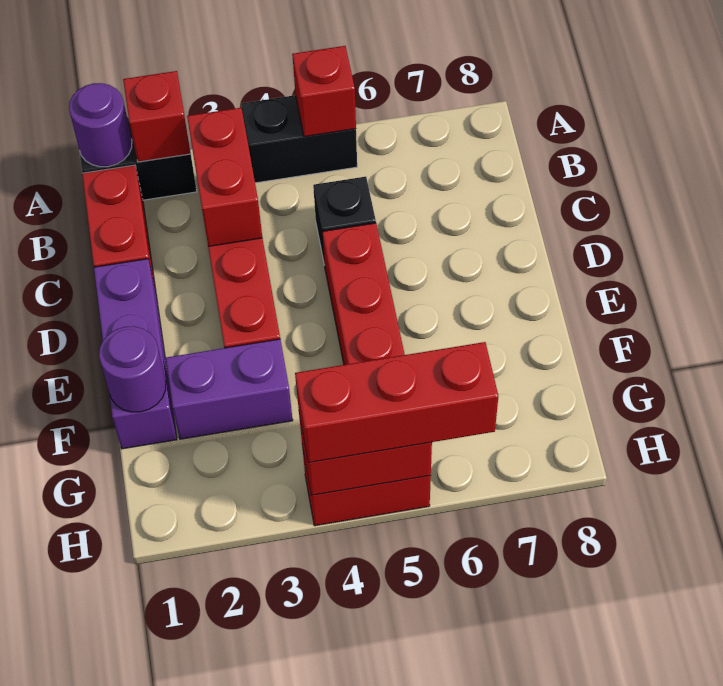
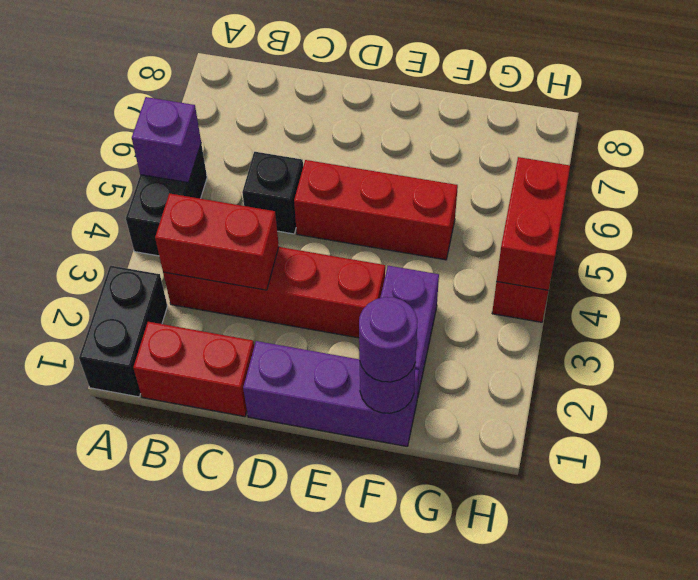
purple 1x1 round brick [69,83,132,167] -> purple 1x1 round brick moved to [359,297,417,382]
red 1x1 brick [123,71,191,162] -> none
red 1x1 brick [292,46,356,137] -> purple 1x1 brick [132,97,201,183]
red 1x3 brick [295,342,498,463] -> none

